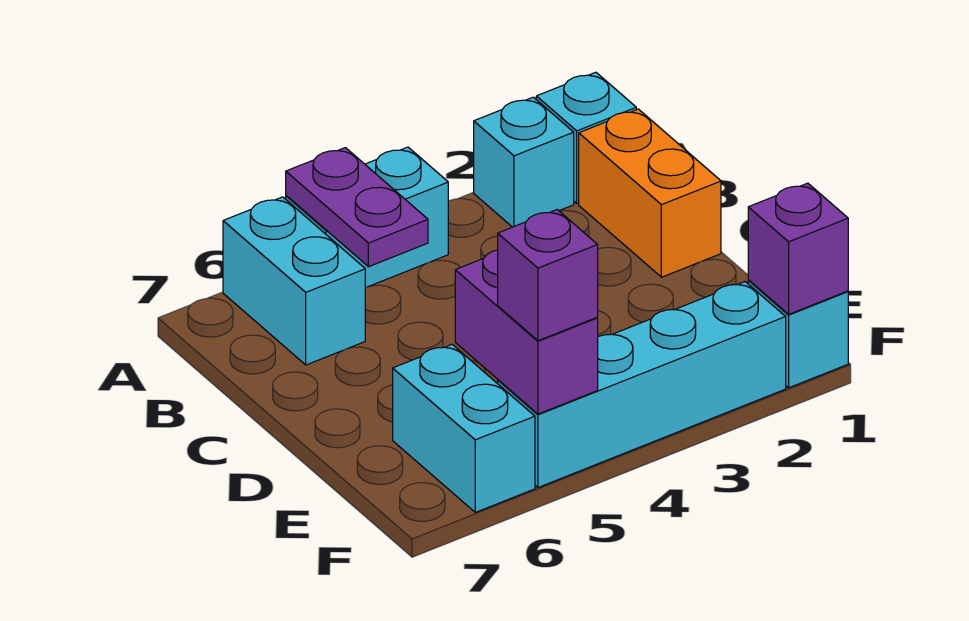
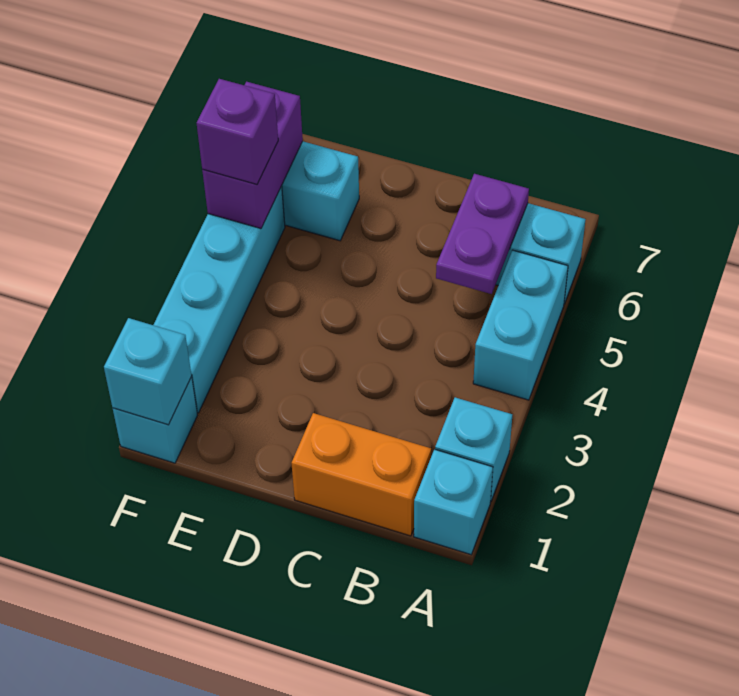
purple 1x2 plate [286,148,428,267] -> purple 1x2 plate turned to [436,174,529,294]
purple 1x2 brick [455,250,598,414] -> purple 1x2 brick turned to [202,82,303,229]
purple 1x1 brick [748,183,848,314] -> cyan 1x1 brick [104,318,192,425]

